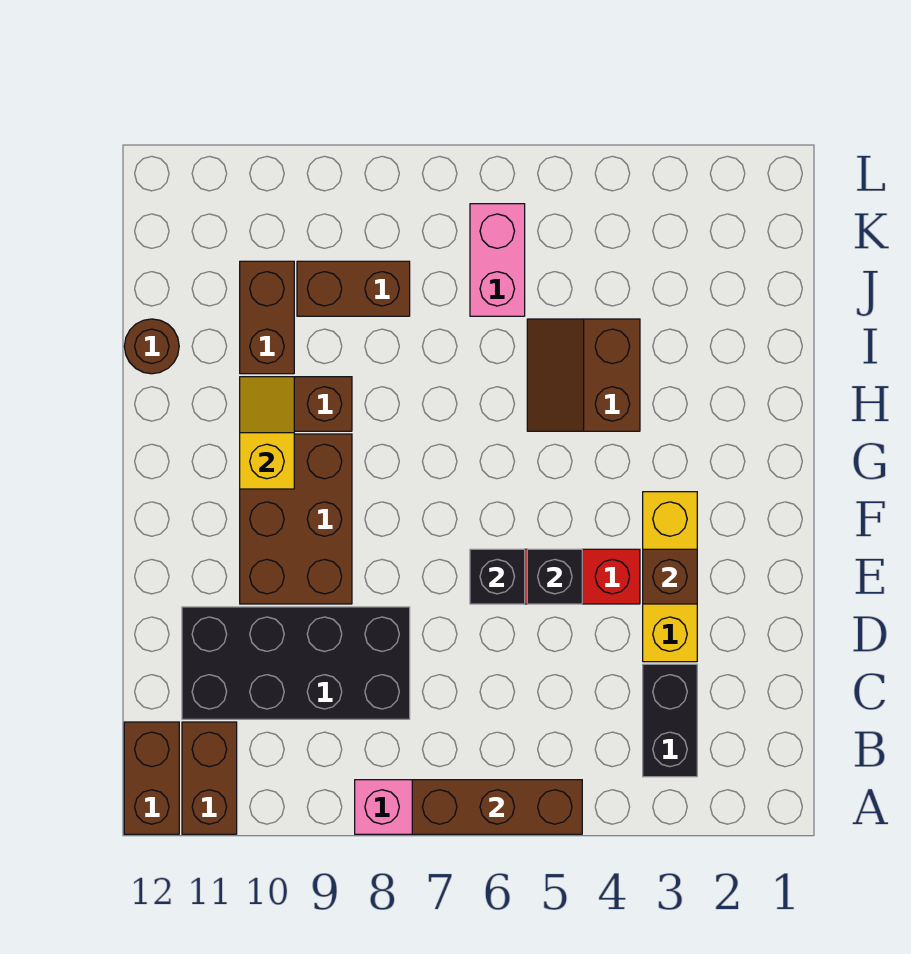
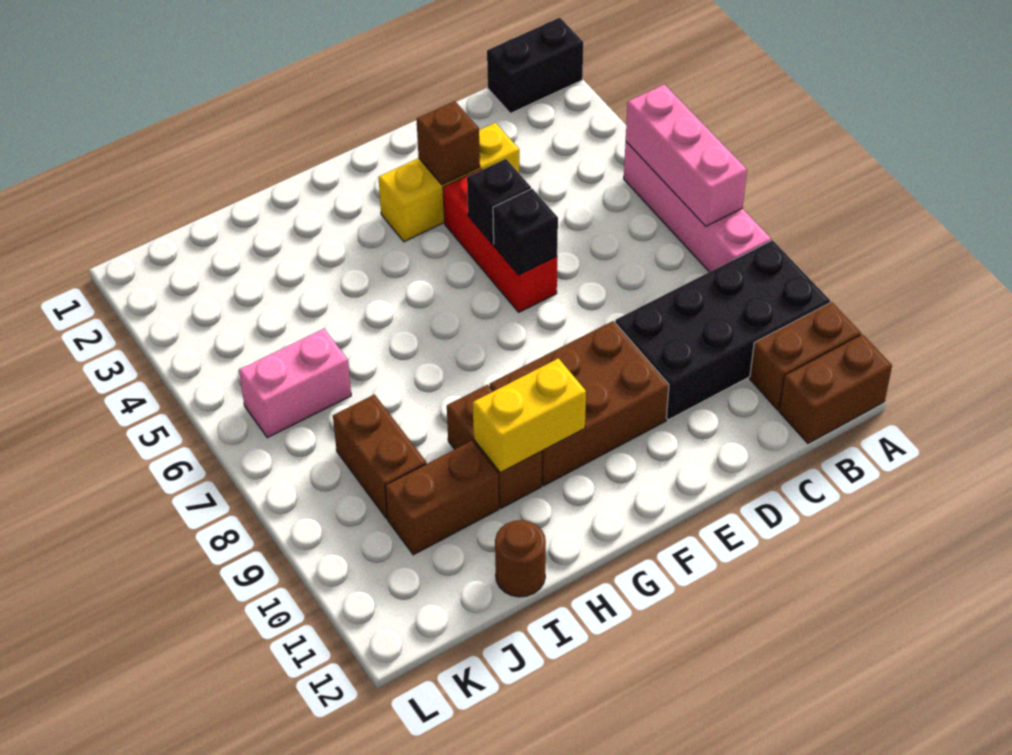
brown 1x3 brick [412,780,582,834] -> pink 1x3 brick [626,84,747,226]
black 1x2 brick [643,664,697,777] -> black 1x2 brick moved to [487,18,583,113]
black 2x4 brick [182,607,410,719] -> black 2x4 brick turned to [615,240,830,420]
yellow 1x2 slope [240,377,294,489] -> yellow 1x2 brick [473,358,586,472]
brown 2x2 slope [527,319,640,431] -> none

